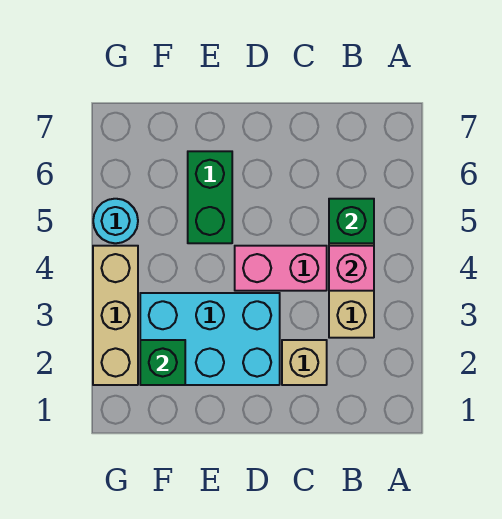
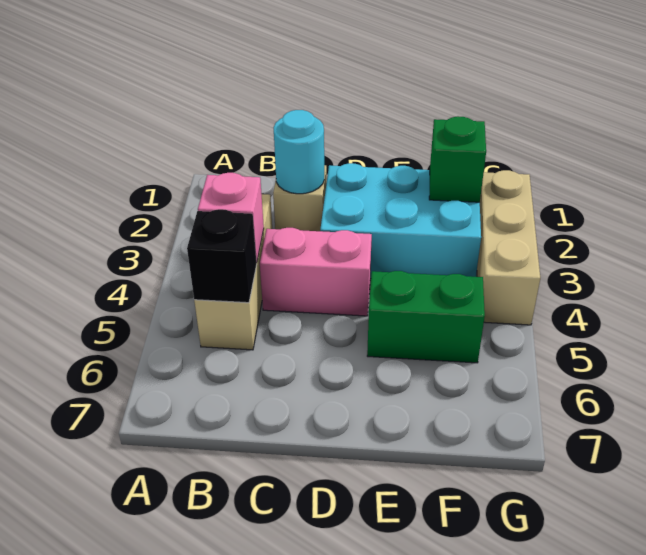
green 1x1 brick [329,199,374,243] -> black 1x1 brick [187,209,257,303]
green 1x2 brick [188,151,232,243] -> green 1x2 brick turned to [367,271,485,363]
cyan 1x1 round brick [93,199,138,243] -> cyan 1x1 round brick moved to [274,110,324,194]

